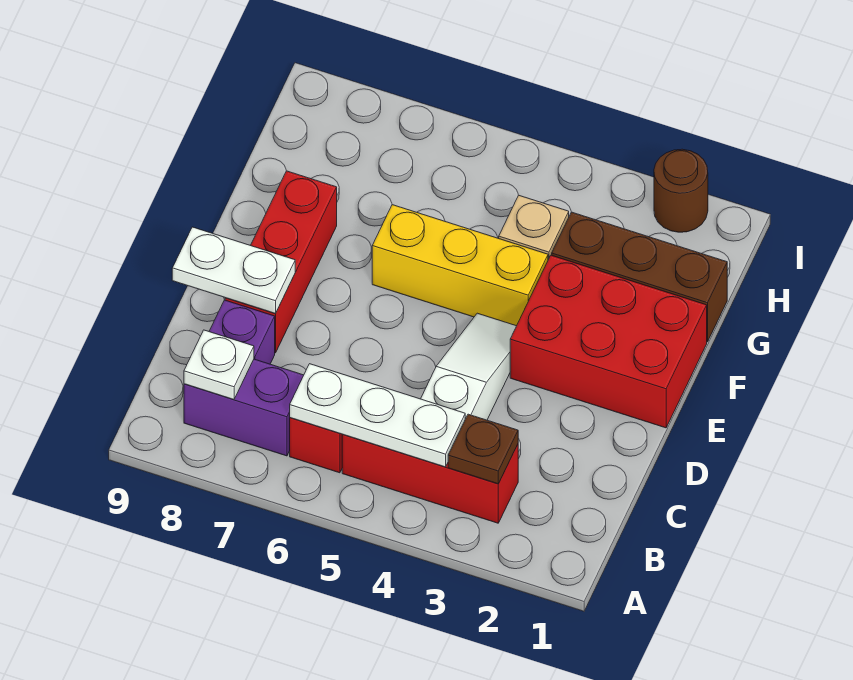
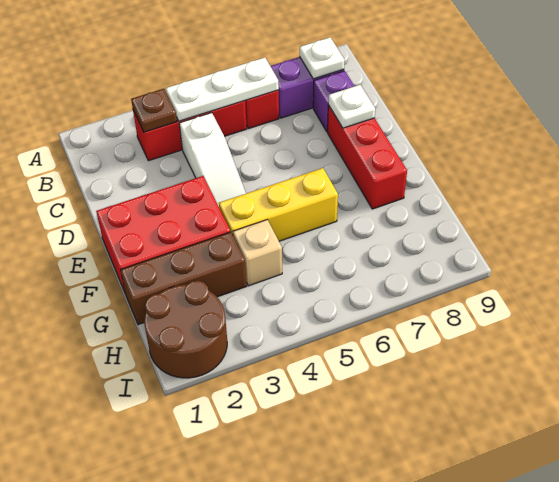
white 1x2 plate [172,227,295,313] -> white 1x1 plate [328,85,375,128]
brown 1x1 round brick [654,149,708,232] -> brown 2x2 round brick [144,281,227,378]

